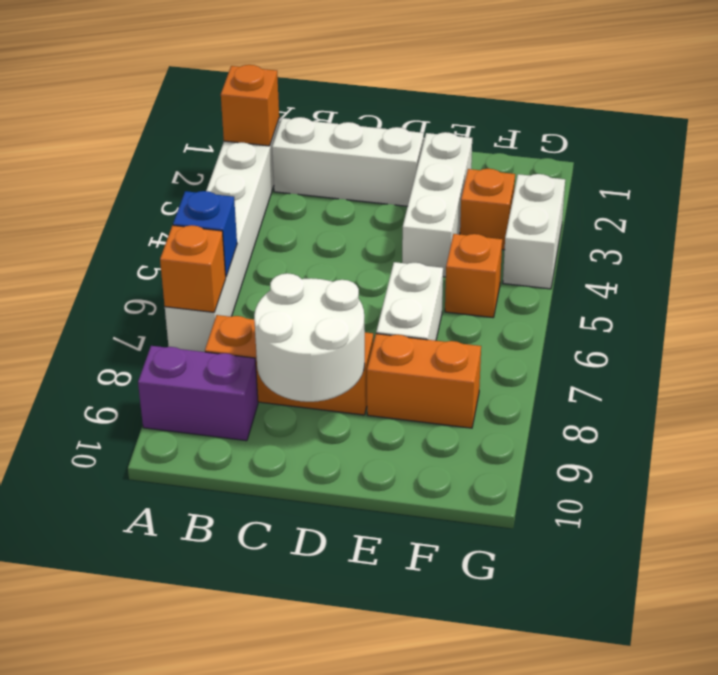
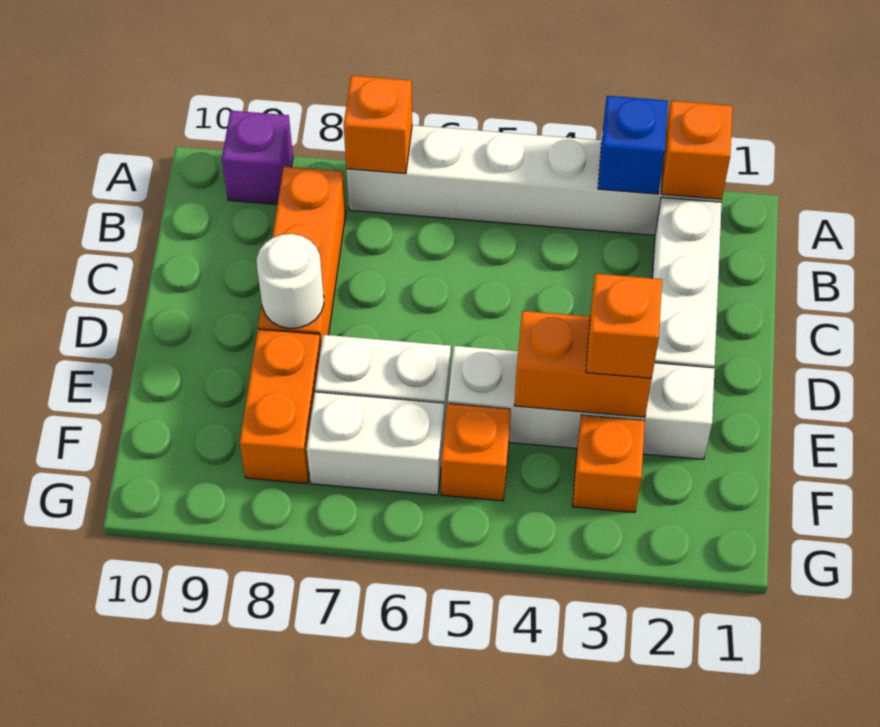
blue 1x1 brick [173,191,237,276] -> blue 1x1 brick moved to [598,96,668,194]
purple 1x2 brick [138,346,258,441] -> purple 1x1 brick [222,111,293,204]
white 2x2 round brick [254,273,365,402] -> white 1x1 round brick [257,234,324,329]
white 1x3 brick [402,132,472,277] -> white 1x4 brick [448,346,715,459]
none -> orange 1x2 brick [514,311,652,417]
none -> orange 1x1 brick [586,274,662,379]
white 1x2 brick [503,174,565,289] -> white 1x2 brick moved to [307,392,444,495]

